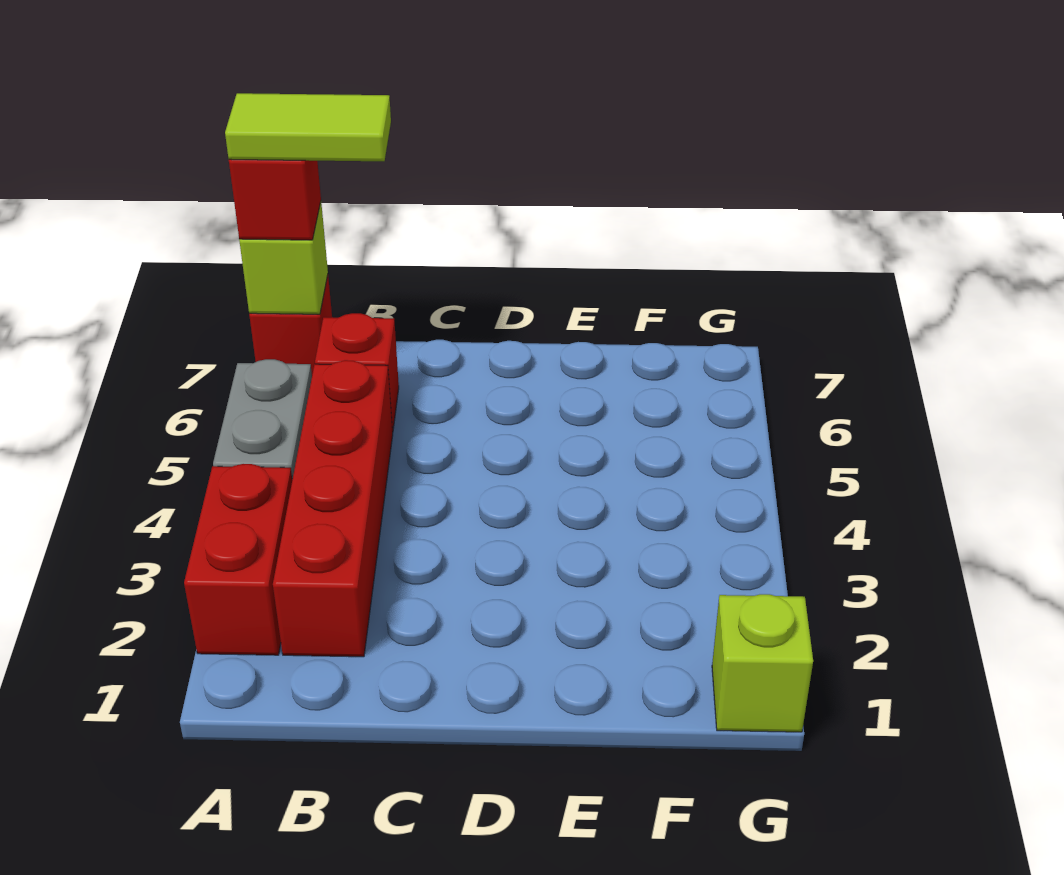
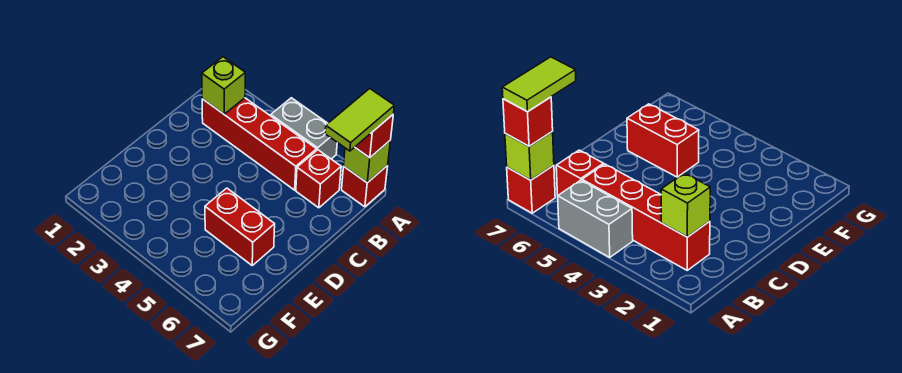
red 1x2 brick [184,464,292,655] -> red 1x2 brick moved to [205,188,275,265]
lime 1x1 brick [712,594,813,732] -> lime 1x1 brick moved to [202,57,245,114]

